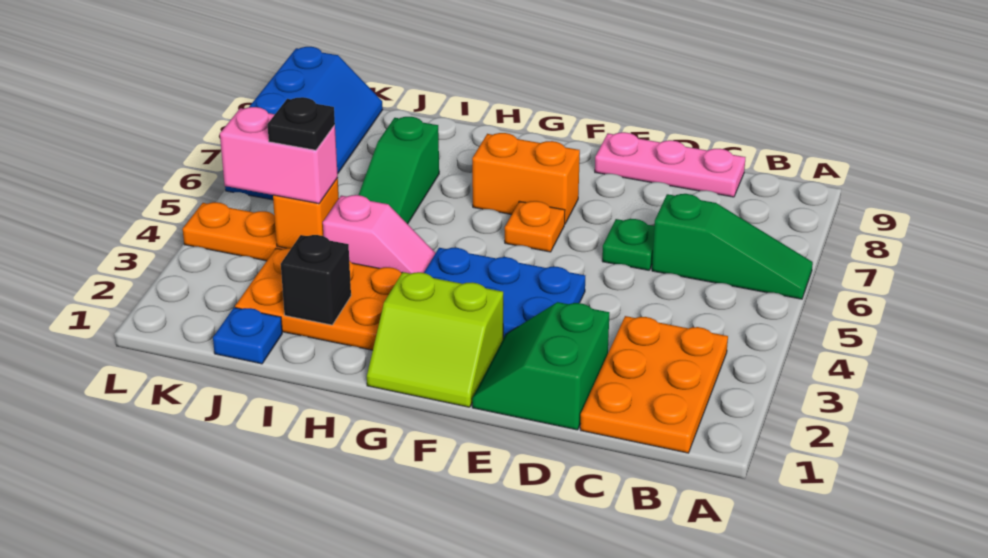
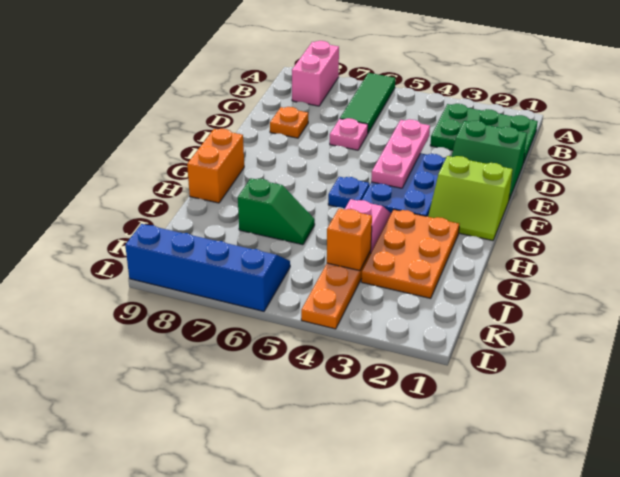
green 1x3 slope [652,194,813,299] -> green 1x3 tile [340,73,395,133]
orange 2x3 plate [580,316,728,453] -> green 2x3 plate [430,104,538,164]
pink 1x3 plate [595,132,746,197] -> pink 1x3 plate moved to [371,119,430,188]
green 1x1 plate [602,219,654,270] -> pink 1x1 plate [330,118,368,150]
lime 2x2 slope [367,272,503,407] -> lime 2x2 slope turned to [428,156,513,241]
orange 1x1 plate [505,201,565,252] -> orange 1x1 plate moved to [270,107,308,138]
orange 1x2 brick [472,133,580,223] -> orange 1x2 brick moved to [187,129,244,203]
black 1x1 brick [281,235,351,325] -> none
green 1x3 slope [359,117,439,224] -> green 1x2 slope [238,178,315,245]
blue 1x1 plate [213,308,282,364] -> blue 1x1 plate moved to [328,177,369,209]
pink 1x2 brick [220,107,338,204] -> pink 1x2 brick moved to [292,41,339,106]
black 1x1 plate [267,97,335,150] -> none

